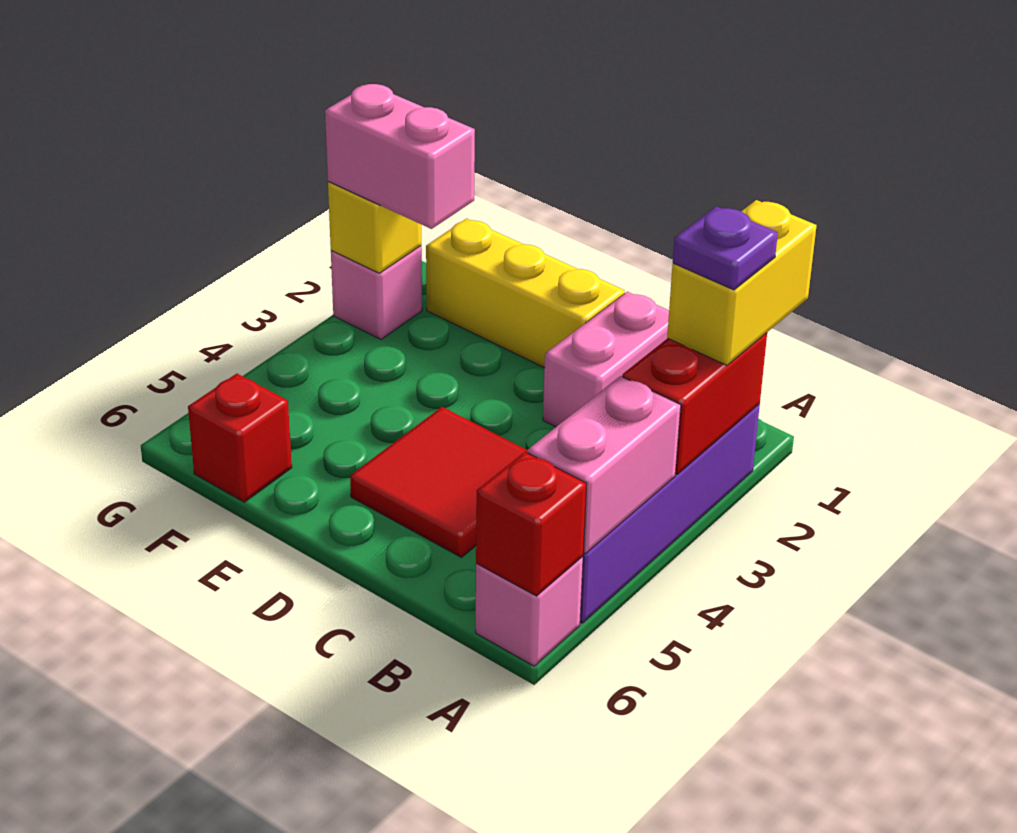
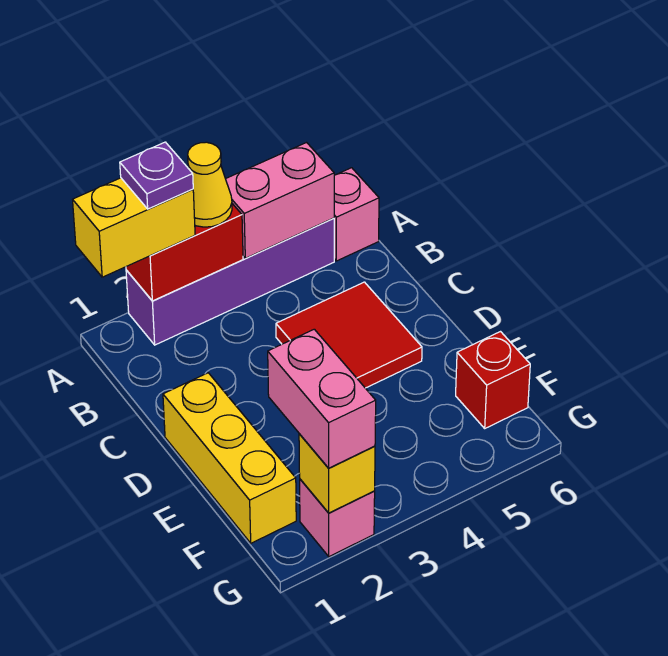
none -> yellow 1x1 cone [188,142,232,227]
red 1x1 brick [476,452,587,596] -> none
pink 1x2 brick [543,292,669,427] -> none

